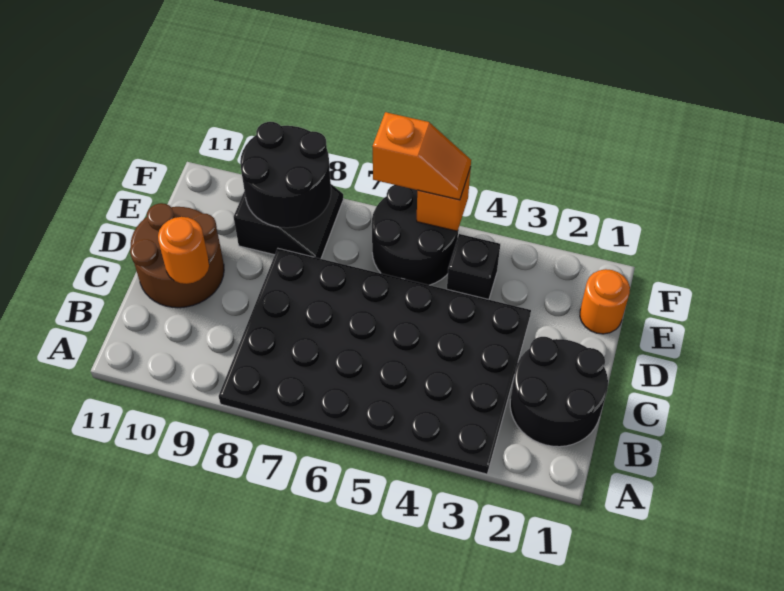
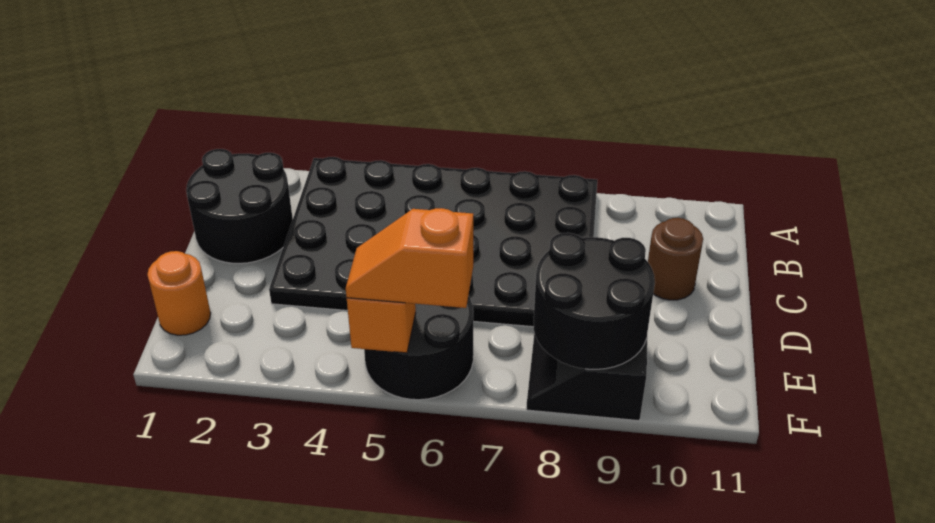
brown 2x2 round brick [130,203,224,308] -> brown 1x1 round brick [648,218,703,300]
orange 1x1 round brick [158,217,209,284] -> none
black 1x1 brick [447,234,500,300] -> none

